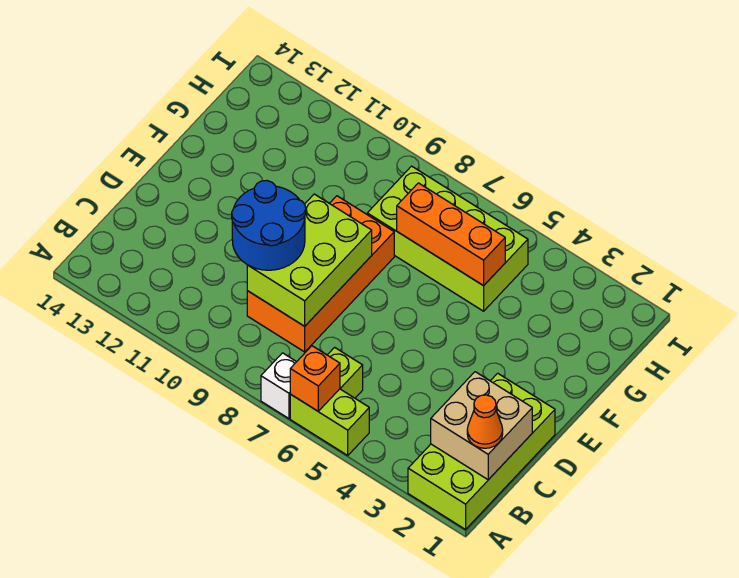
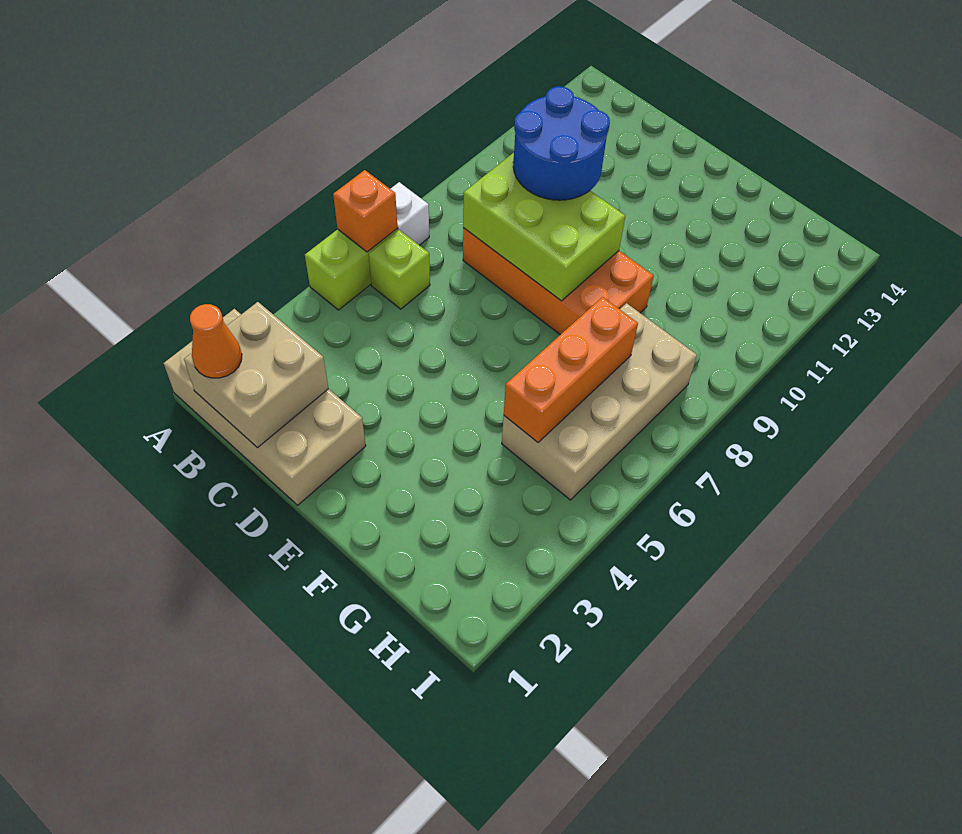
lime 2x4 brick [408,373,555,529] -> tan 2x4 brick [164,309,366,505]
lime 2x4 brick [367,166,528,311] -> tan 2x4 brick [502,303,697,500]

